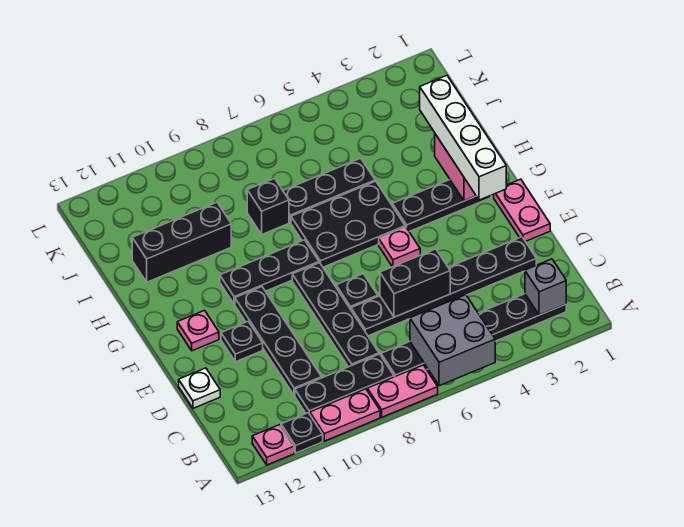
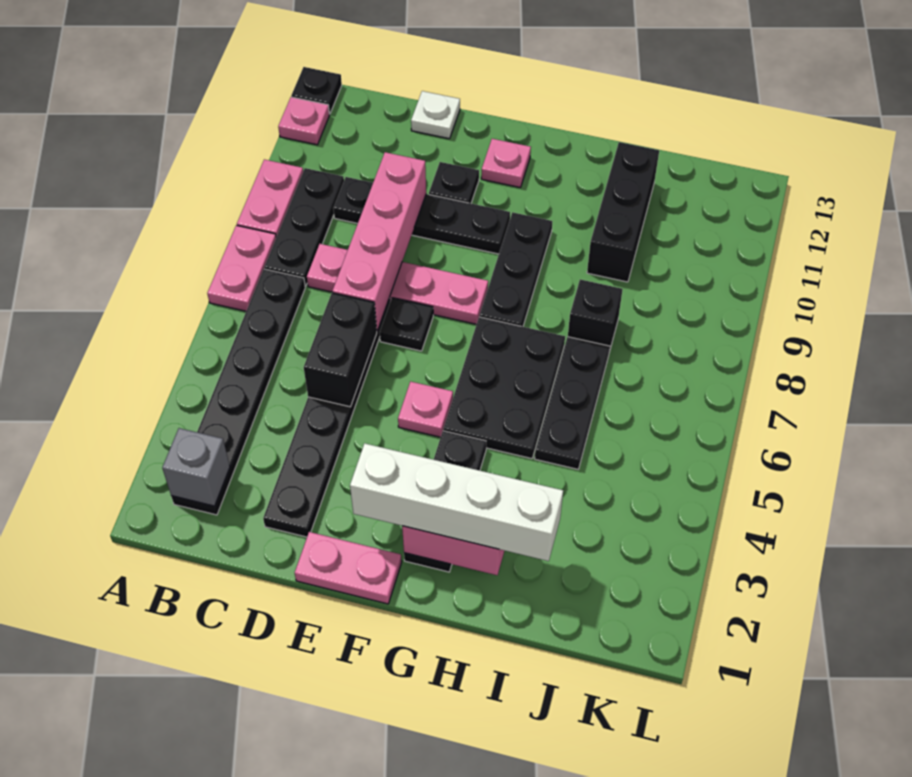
grey 2x2 brick [410,295,495,386] -> none
black 1x1 plate [281,413,323,453] -> black 1x1 plate moved to [291,67,342,114]
black 1x4 plate [292,263,379,367] -> pink 1x4 plate [307,244,488,324]
none -> pink 1x4 brick [332,152,426,331]

